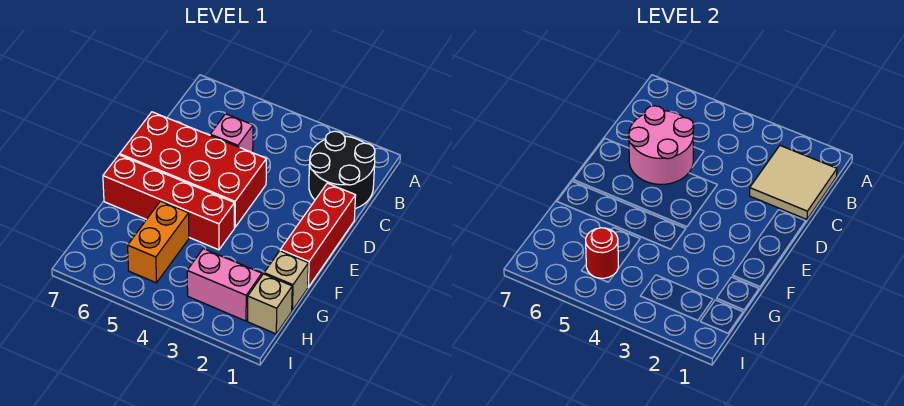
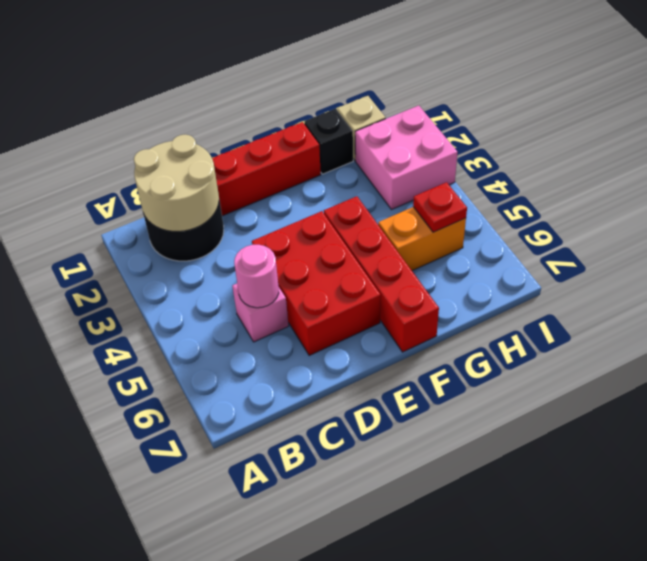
tan 2x2 tile [750,146,837,219] -> tan 2x2 round brick [134,135,219,231]
pink 2x2 round brick [629,106,694,184] -> pink 1x1 round brick [234,245,279,308]
red 2x4 brick [120,112,266,227] -> red 2x3 brick [252,211,381,355]
tan 1x1 brick [264,251,308,310] -> black 1x1 brick [304,109,353,174]
pink 1x2 brick [187,249,262,321] -> pink 2x2 brick [355,106,458,210]
red 1x1 round brick [586,228,618,278] -> red 1x1 plate [413,182,467,232]

